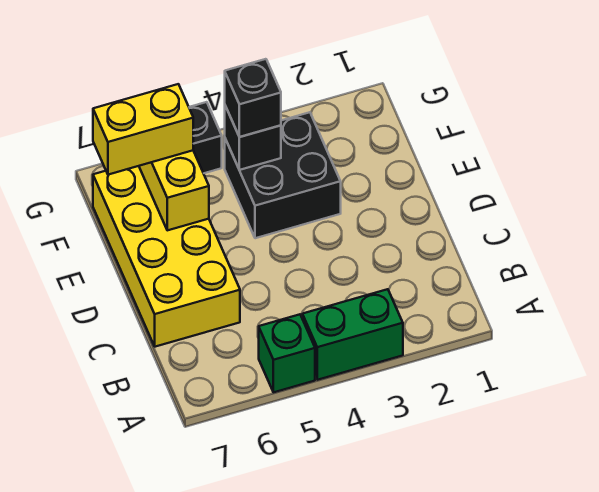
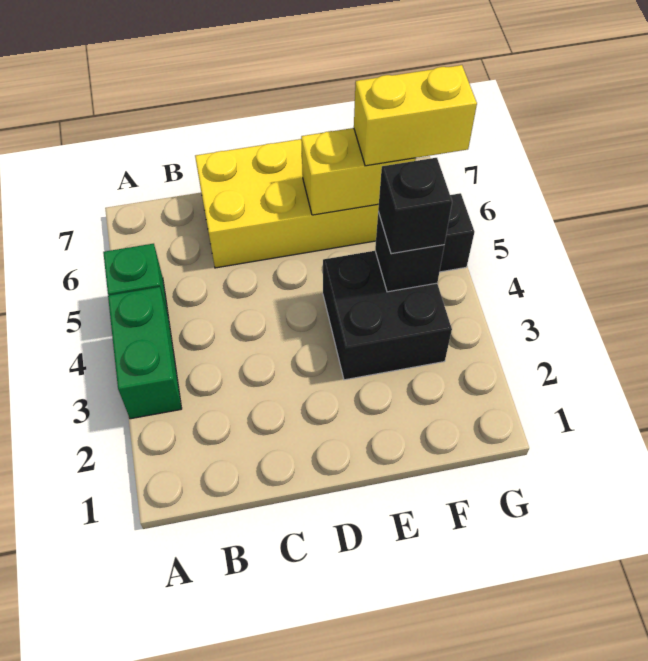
yellow 1x2 brick [93,84,193,175] -> yellow 1x2 brick turned to [354,65,477,166]

